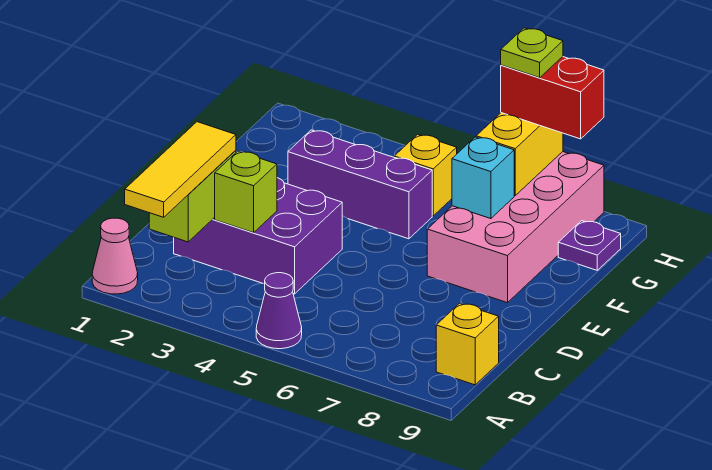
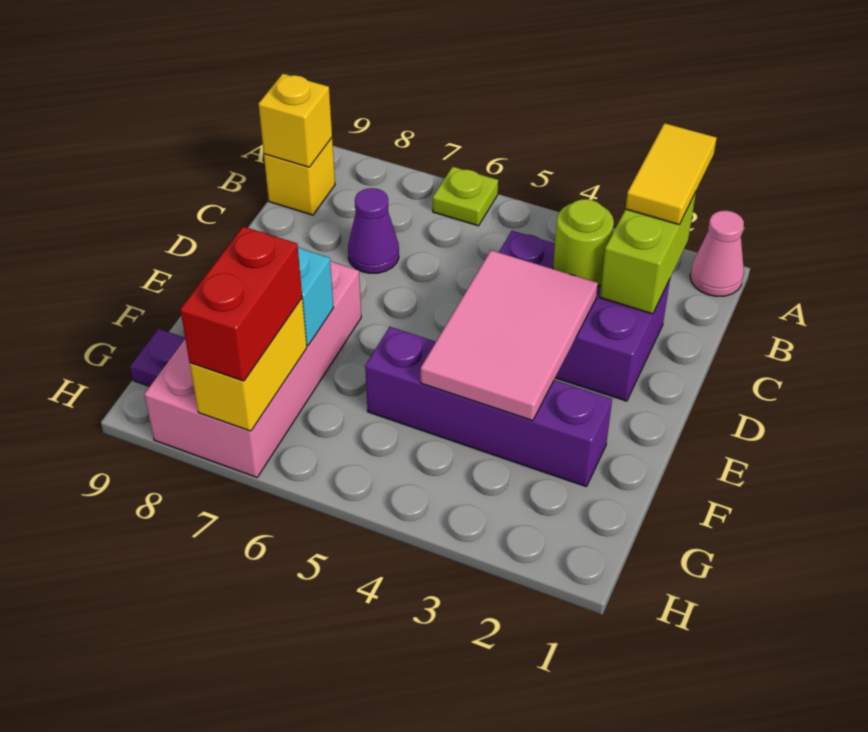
yellow 1x3 tile [125,122,236,217] -> yellow 1x2 tile [625,123,717,225]
purple 1x1 cone [256,273,302,349] -> purple 1x1 cone moved to [348,188,399,273]
lime 1x1 brick [215,151,277,233] -> lime 1x1 round brick [553,199,614,287]
none -> pink 2x3 tile [421,250,598,421]
purple 1x3 brick [288,130,432,239] -> purple 1x4 brick [365,327,612,487]
yellow 1x1 brick [394,134,457,216] -> yellow 1x1 brick moved to [259,74,332,167]
red 1x2 brick [501,57,604,139] -> red 1x2 brick turned to [180,227,302,381]
lime 1x1 plate [501,28,563,78] -> lime 1x1 plate moved to [433,167,498,226]

